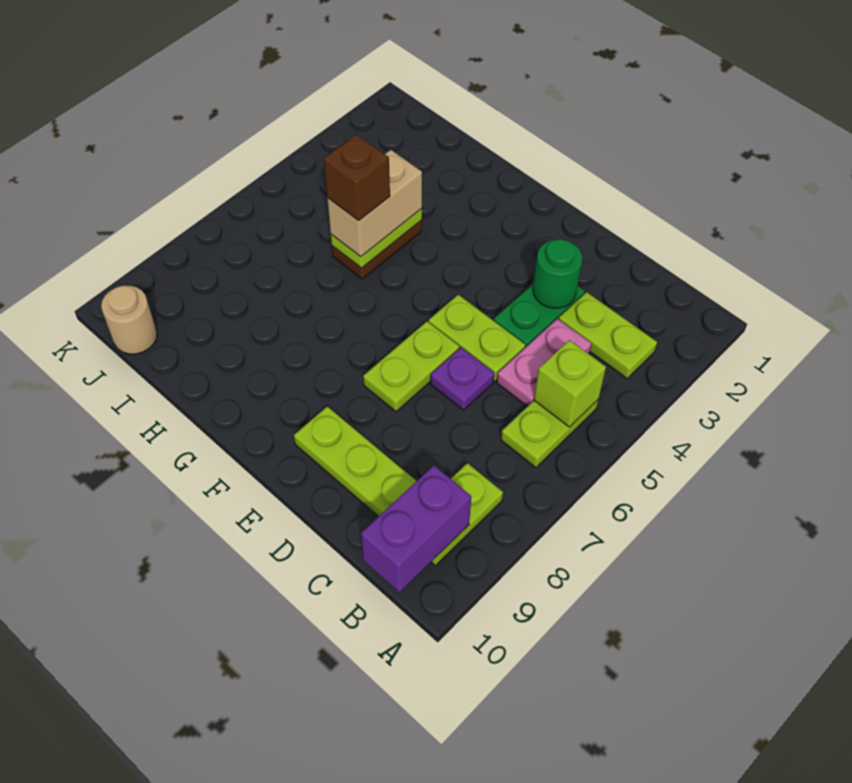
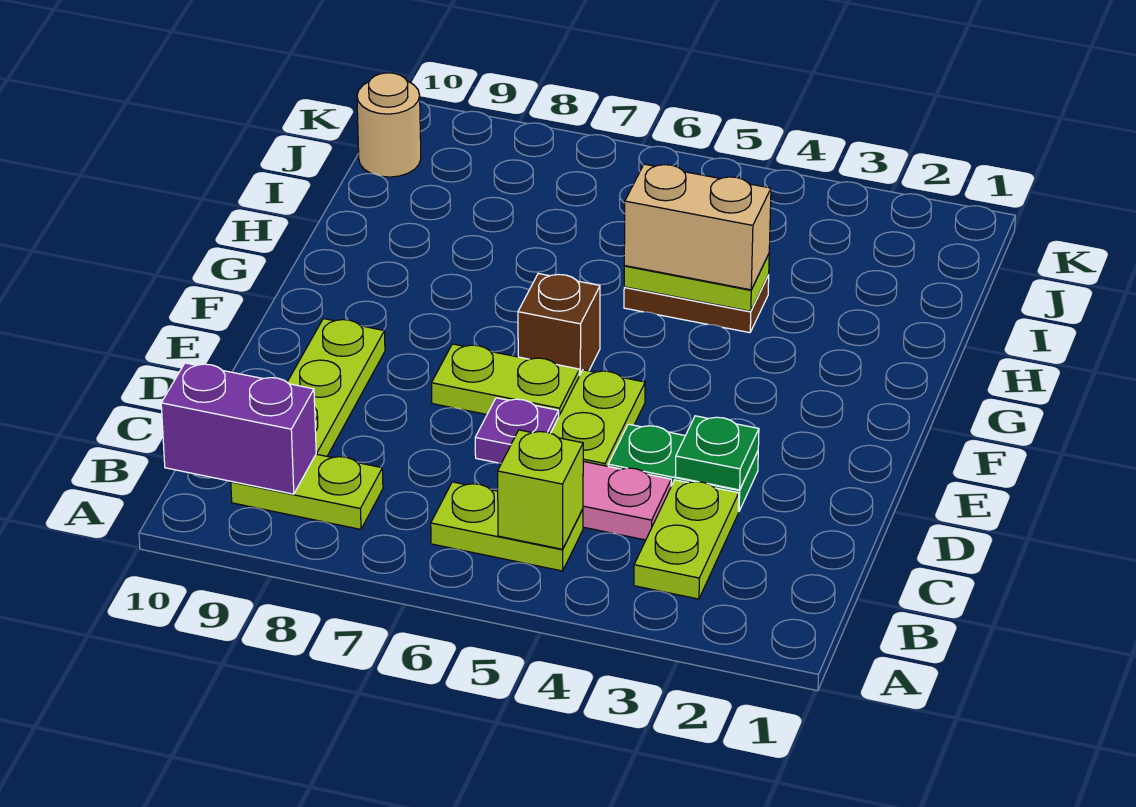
green 1x1 round brick [533,239,582,308] -> green 1x1 plate [675,416,759,490]
brown 1x1 brick [324,134,390,221] -> brown 1x1 brick moved to [518,274,600,376]

